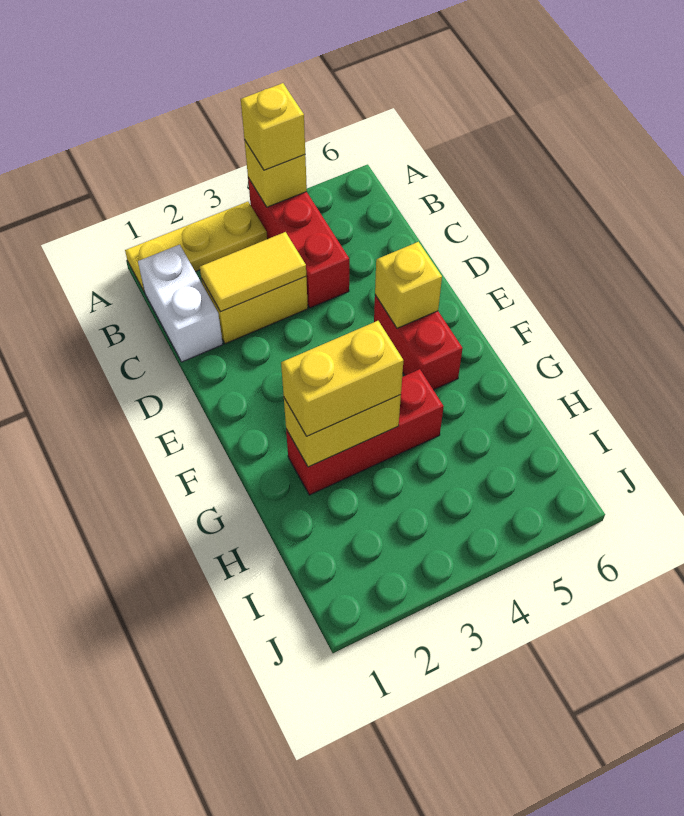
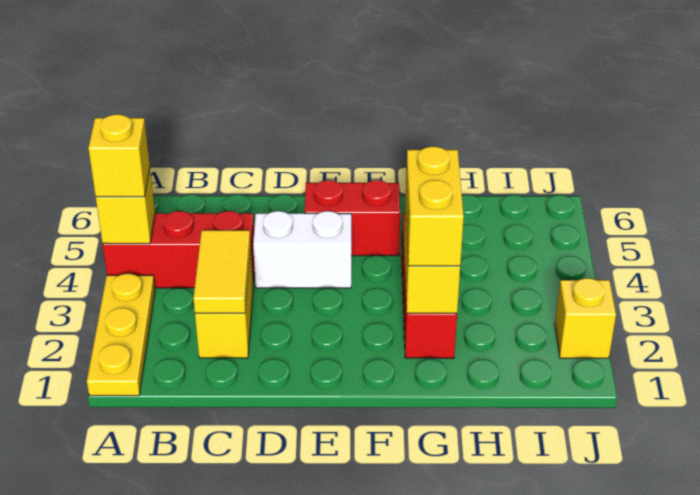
white 1x2 brick [138,245,223,362] -> white 1x2 brick moved to [253,211,351,288]
yellow 1x1 brick [375,242,442,328] -> yellow 1x1 brick moved to [555,278,616,358]

